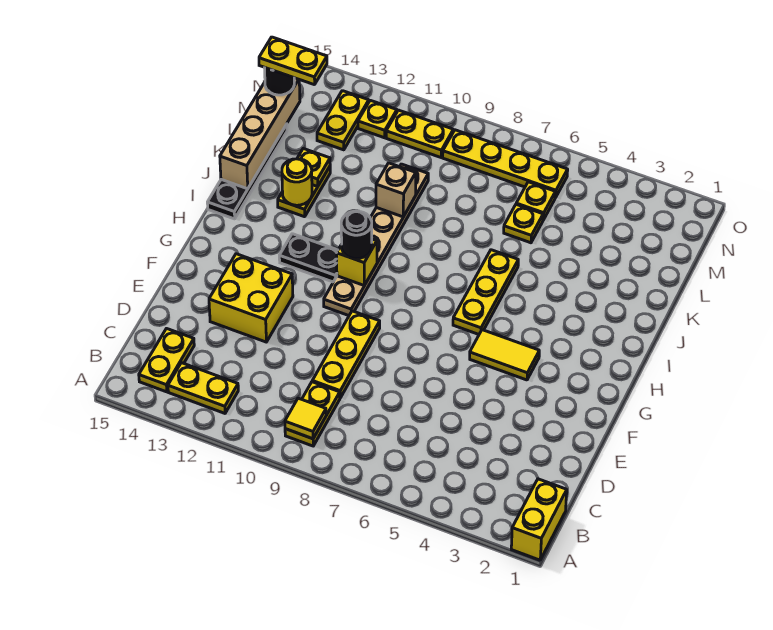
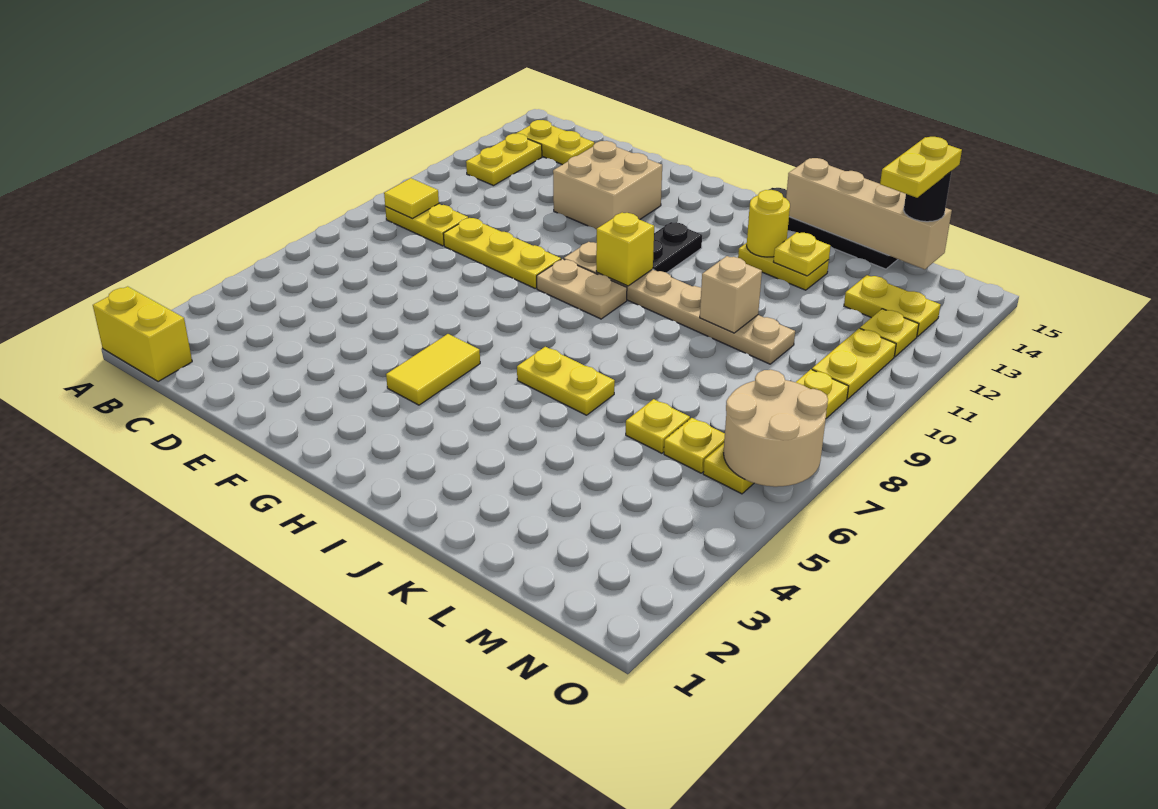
yellow 2x2 brick [209,254,293,342] -> tan 2x2 brick [553,141,662,230]
none -> tan 1x2 plate [537,259,627,319]
yellow 1x3 plate [453,250,518,334] -> yellow 1x2 plate [517,347,615,415]
black 1x1 round brick [341,211,372,259] -> none
none -> tan 2x2 round brick [724,370,828,487]

